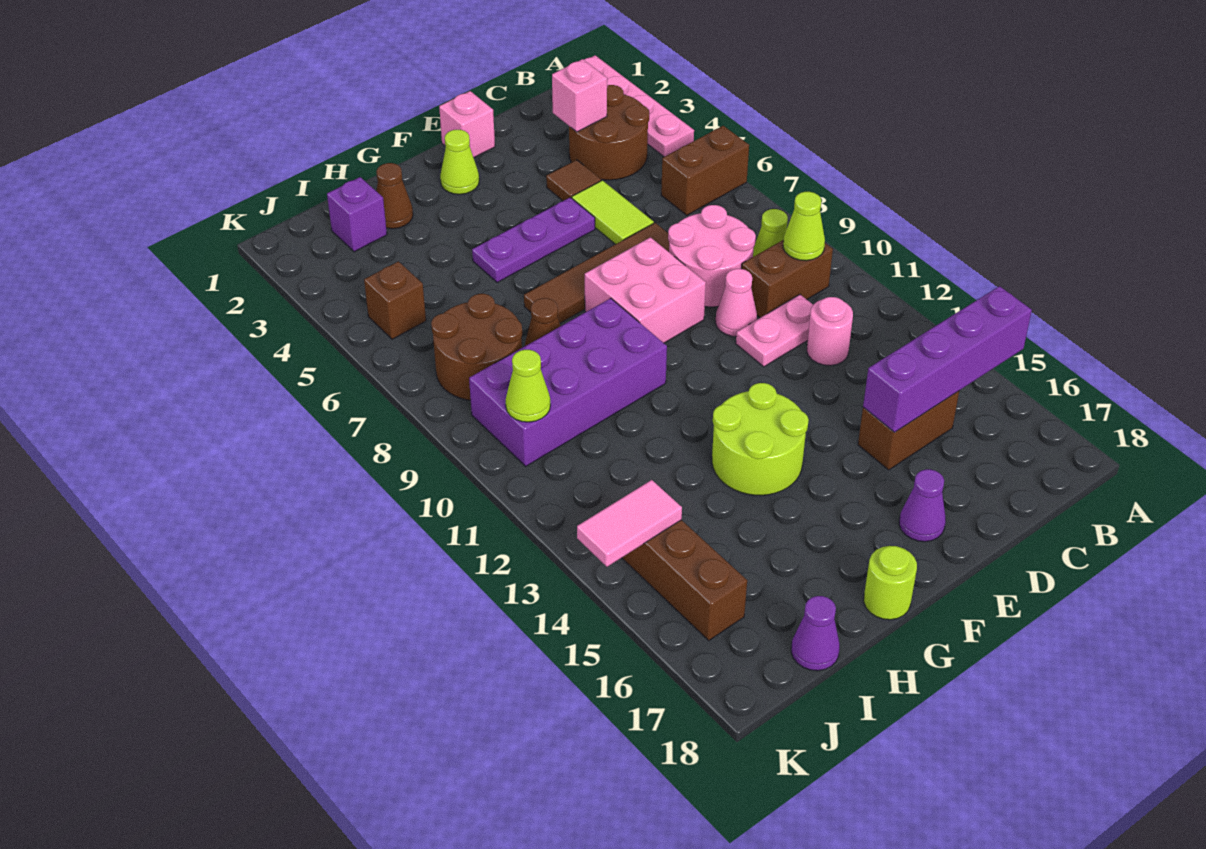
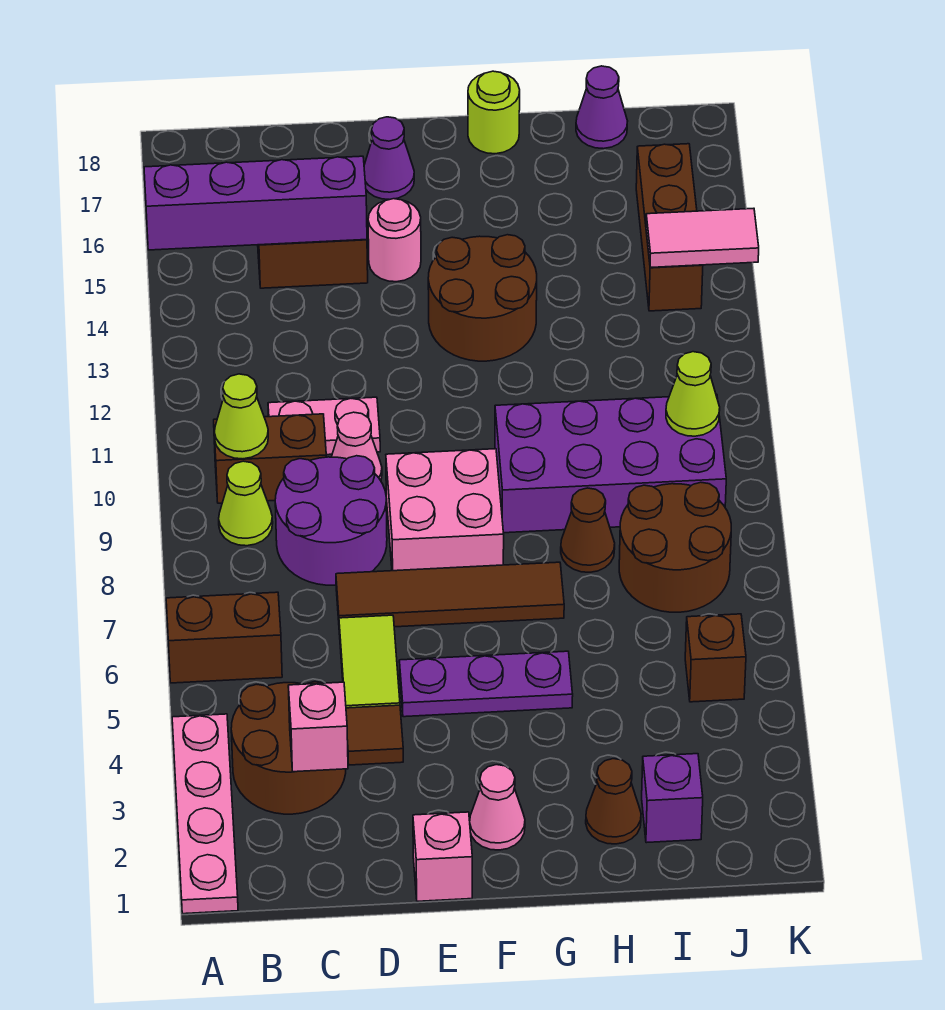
pink 2x2 round brick [668,205,756,307] -> purple 2x2 round brick [275,456,387,585]
pink 1x1 round brick [807,297,853,366] -> pink 1x1 round brick moved to [368,199,421,282]
lime 1x1 cone [440,130,479,194] -> pink 1x1 cone [470,765,525,850]
lime 2x2 round brick [712,383,809,495] -> brown 2x2 round brick [428,235,537,361]

